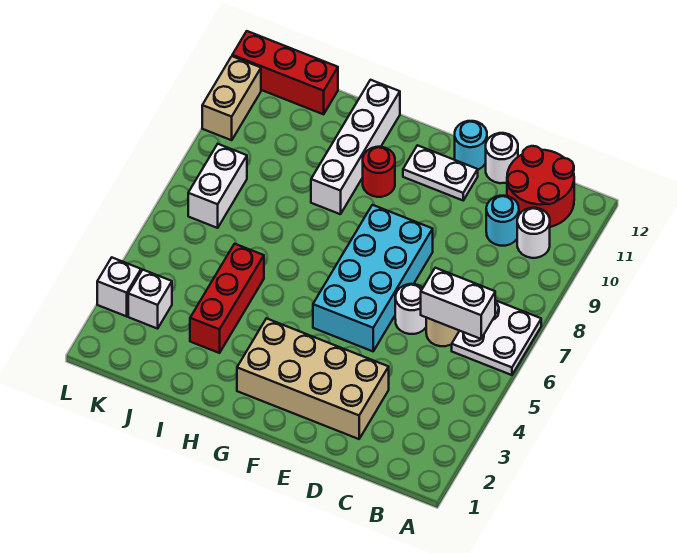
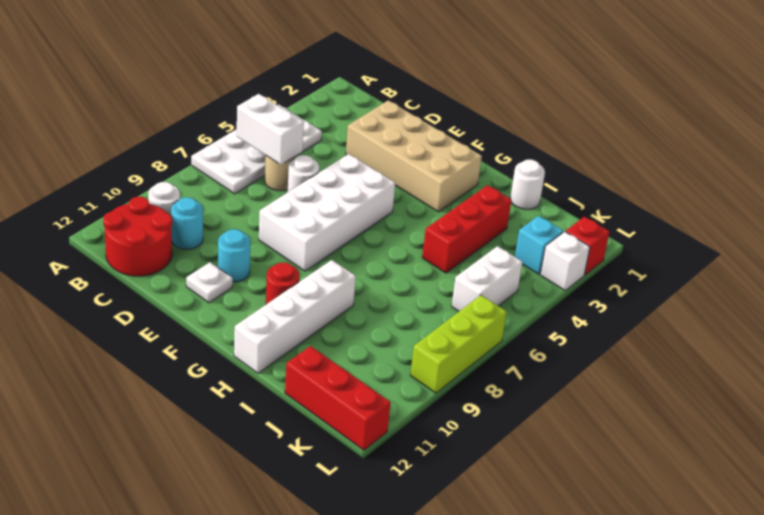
white 2x2 plate [452,300,541,375] -> white 2x4 plate [191,105,322,194]
white 1x1 round brick [486,133,518,183] -> white 1x1 round brick moved to [510,160,545,209]
cyan 2x4 brick [313,205,433,351] -> white 2x4 brick [259,154,395,271]
white 1x2 plate [403,145,478,200] -> white 1x1 plate [186,262,233,303]
cyan 1x1 round brick [455,121,487,170] -> cyan 1x1 round brick moved to [218,229,250,282]
white 1x1 brick [128,270,172,329] -> cyan 1x1 brick [515,216,563,274]
white 1x2 brick [188,144,247,228] -> white 1x2 brick moved to [452,246,522,311]
none -> red 1x1 brick [566,217,609,275]
none -> lime 1x3 brick [410,295,507,393]
tan 1x2 brick [202,56,261,140] -> none

